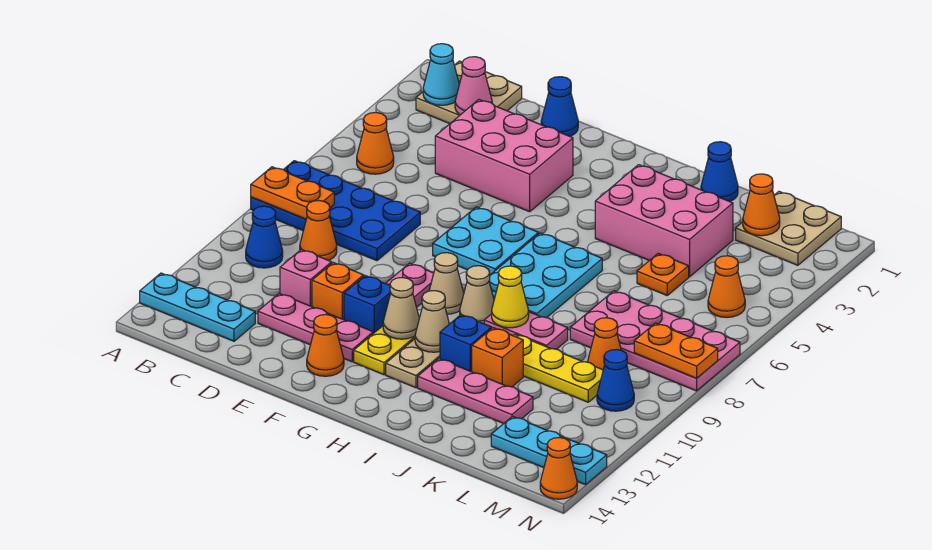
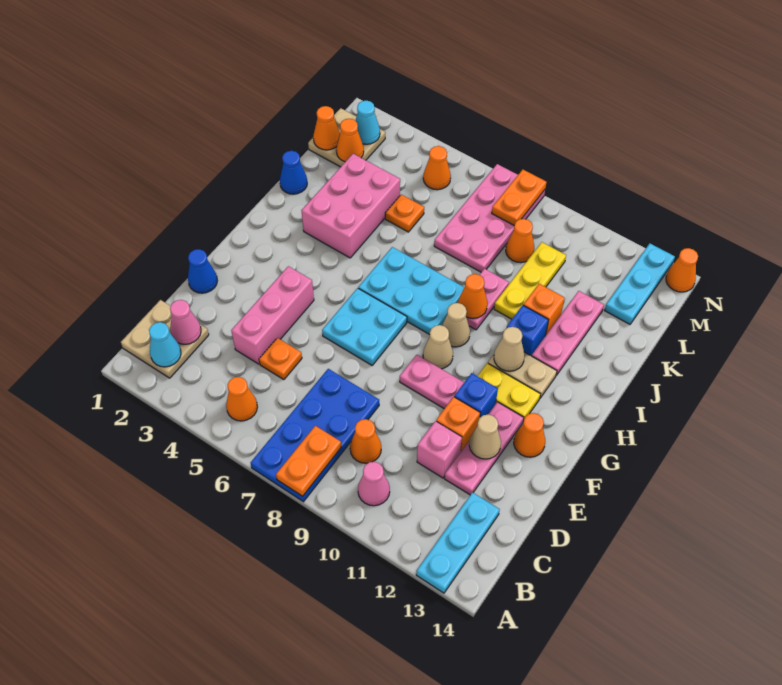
blue 1x1 cone [246,206,283,268] -> pink 1x1 cone [358,462,390,506]
pink 2x3 brick [435,100,573,212] -> pink 1x3 brick [231,266,314,364]
none -> orange 1x1 plate [259,338,302,380]
tan 1x1 cone [383,277,419,339] -> tan 1x1 cone moved to [469,414,501,459]
yellow 1x1 cone [492,266,529,328] -> orange 1x1 cone [458,274,488,319]
none -> orange 1x1 cone [313,106,340,150]
none -> cyan 1x1 cone [355,101,380,144]
blue 1x1 cone [597,350,634,411] -> none

